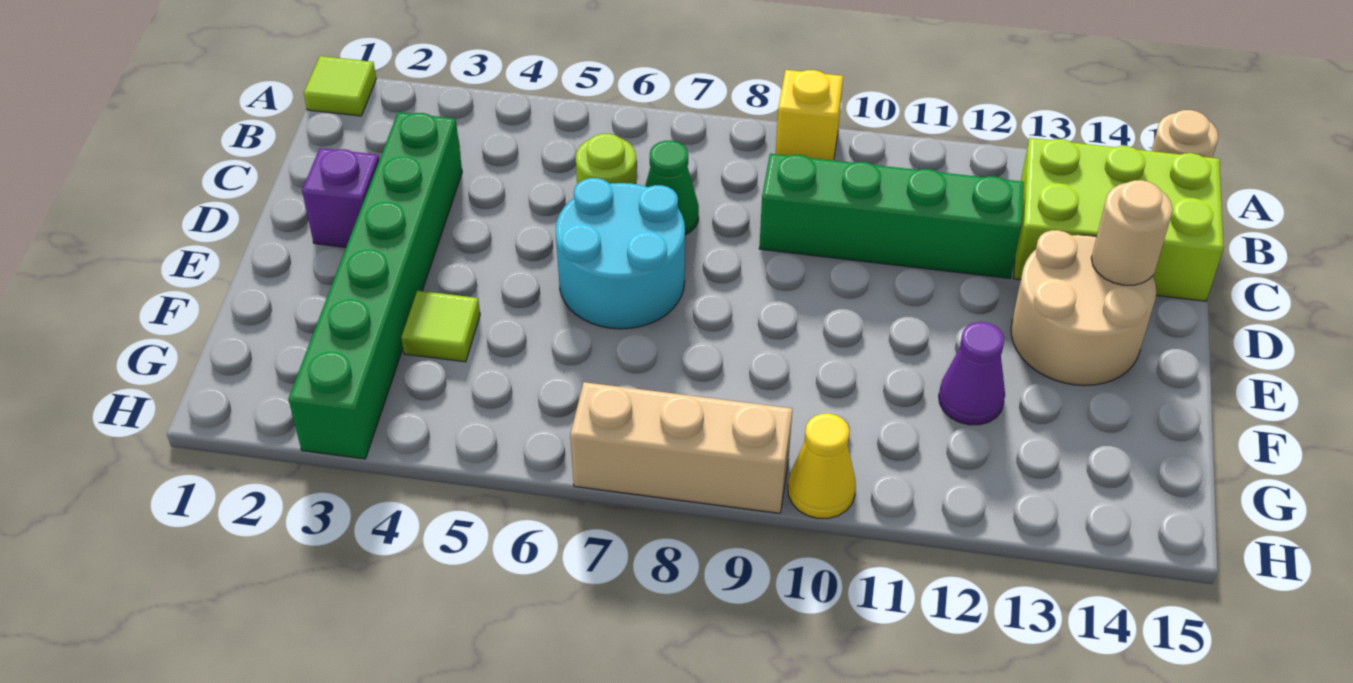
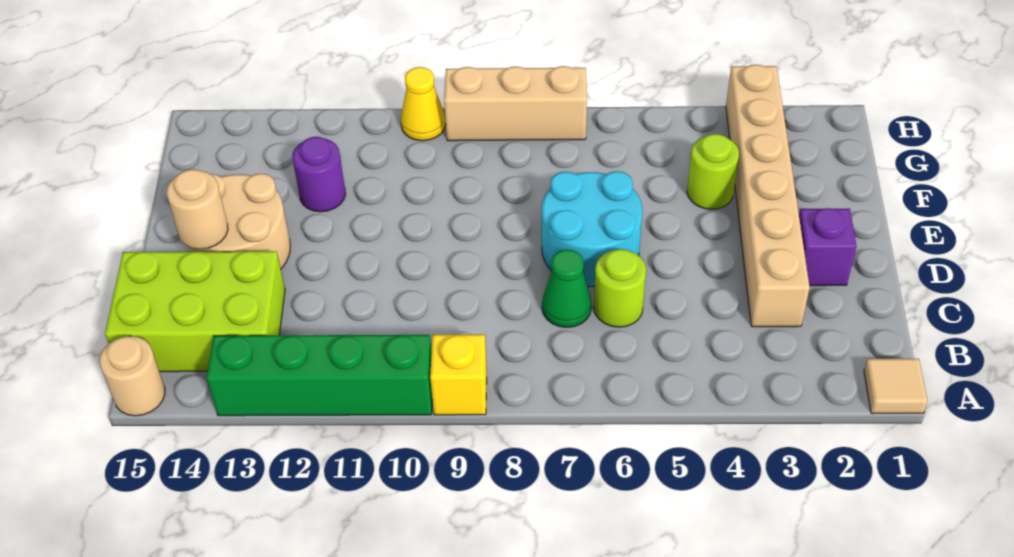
lime 1x1 tile [304,56,376,116] -> tan 1x1 tile [864,359,927,414]
green 1x6 brick [288,112,462,459] -> tan 1x6 brick [726,65,810,327]
green 1x4 brick [759,154,1024,278] -> green 1x4 brick moved to [207,335,432,416]
lime 1x1 tile [401,291,480,362] -> lime 1x1 round brick [687,134,739,209]
purple 1x1 cone [939,322,1005,425] -> purple 1x1 round brick [292,137,346,212]

